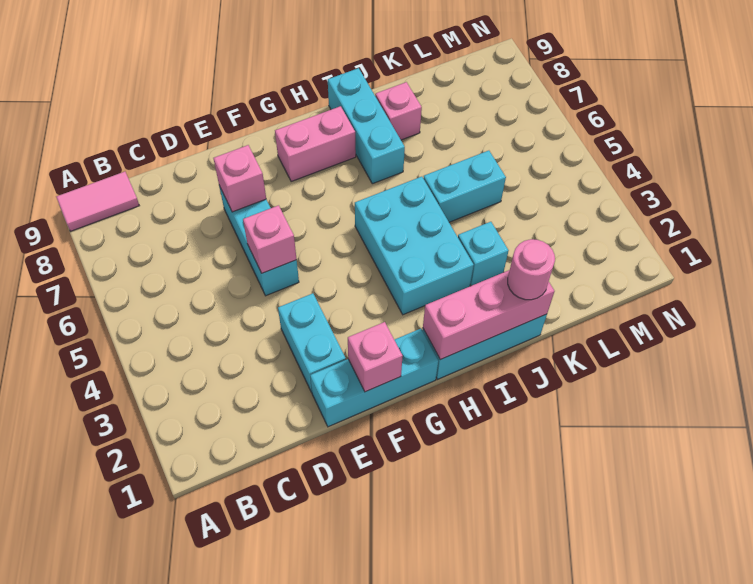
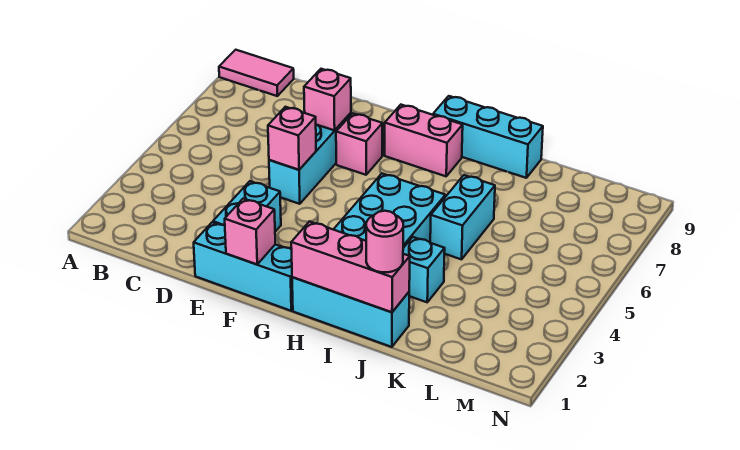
cyan 1x3 brick [328,68,405,184] -> cyan 1x3 brick turned to [433,96,543,178]
cyan 1x2 brick [423,151,506,222] -> cyan 1x2 brick turned to [430,175,495,259]
pink 1x1 brick [375,82,422,140] -> pink 1x1 brick moved to [336,113,382,175]

